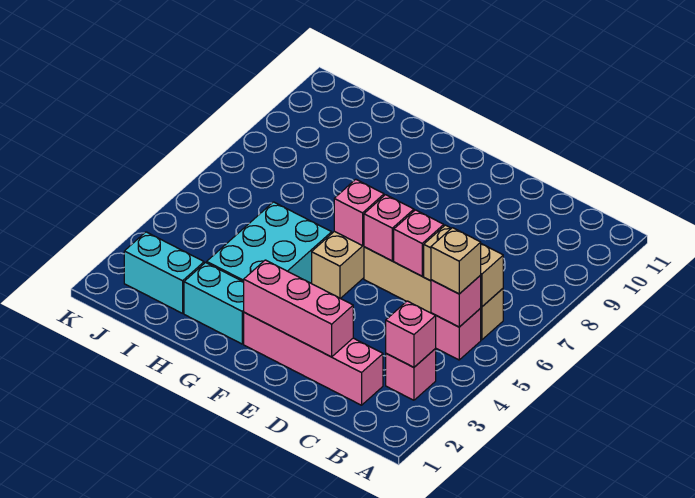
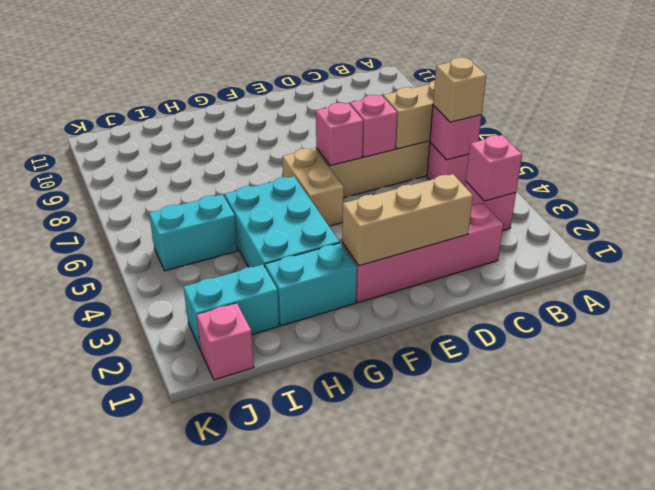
pink 1x3 brick [244,260,353,357] -> tan 1x3 brick [342,174,473,266]
pink 1x1 brick [334,179,384,246] -> pink 1x1 brick moved to [197,303,254,380]
none -> cyan 1x2 brick [149,194,237,271]

